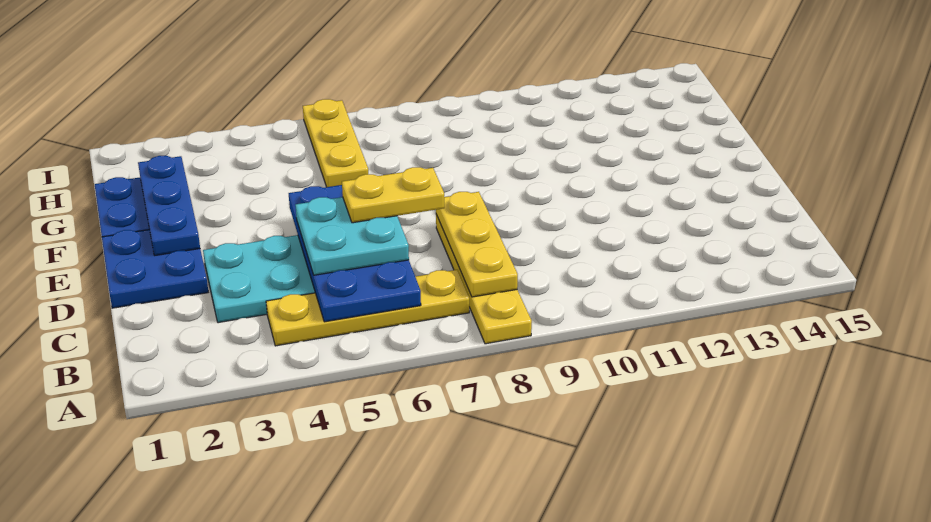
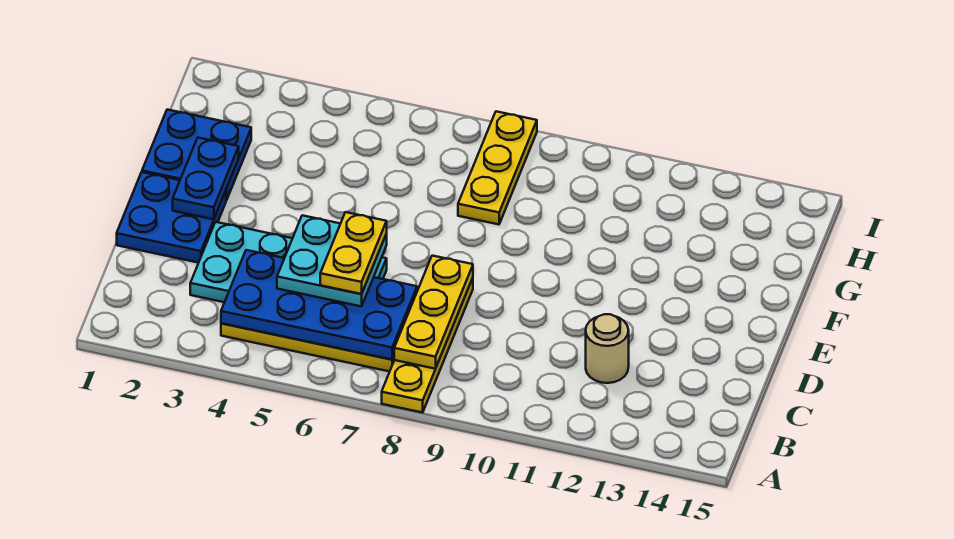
blue 2x4 plate [289,185,421,322] -> blue 2x4 plate turned to [221,250,417,359]
none -> tan 1x1 round brick [586,314,629,383]
yellow 1x2 plate [342,167,444,223] -> yellow 1x2 plate turned to [320,212,387,294]
blue 1x3 plate [138,156,200,255] -> blue 1x2 plate [173,138,239,219]
yellow 1x3 plate [303,99,368,187] -> yellow 1x3 plate moved to [458,111,537,224]

